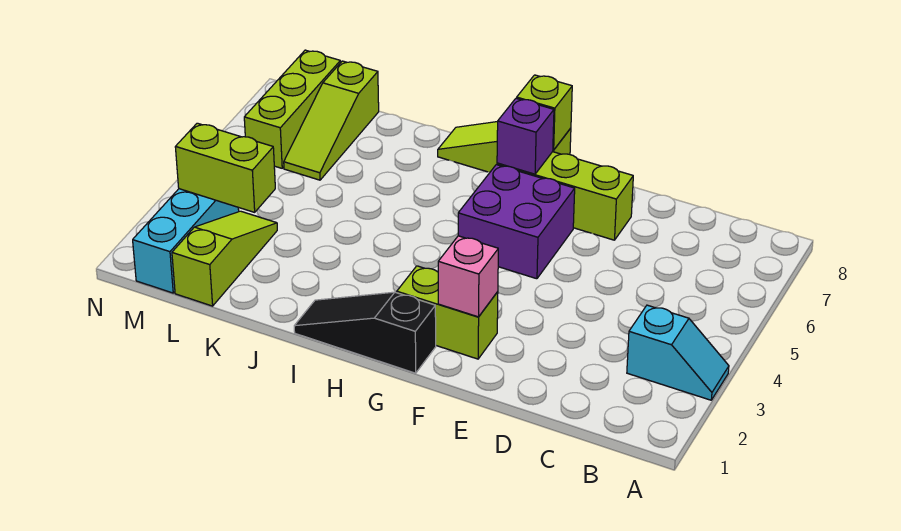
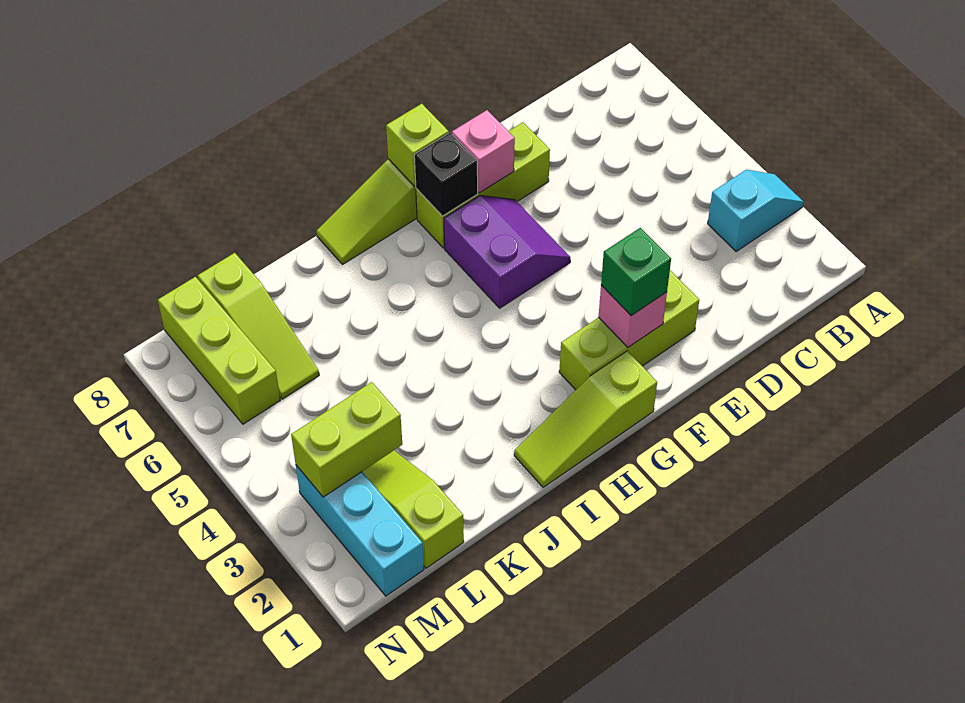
lime 1x2 brick [396,266,498,359] -> lime 1x3 brick [559,270,699,390]
none -> green 1x1 brick [601,228,671,316]
purple 2x2 brick [458,165,575,279] -> purple 2x2 slope [444,195,570,308]
none -> pink 1x1 brick [452,110,515,193]
black 1x3 slope [294,292,436,373] -> lime 1x3 slope [514,351,657,487]
purple 1x1 brick [497,98,554,174] -> black 1x1 brick [414,133,478,216]

